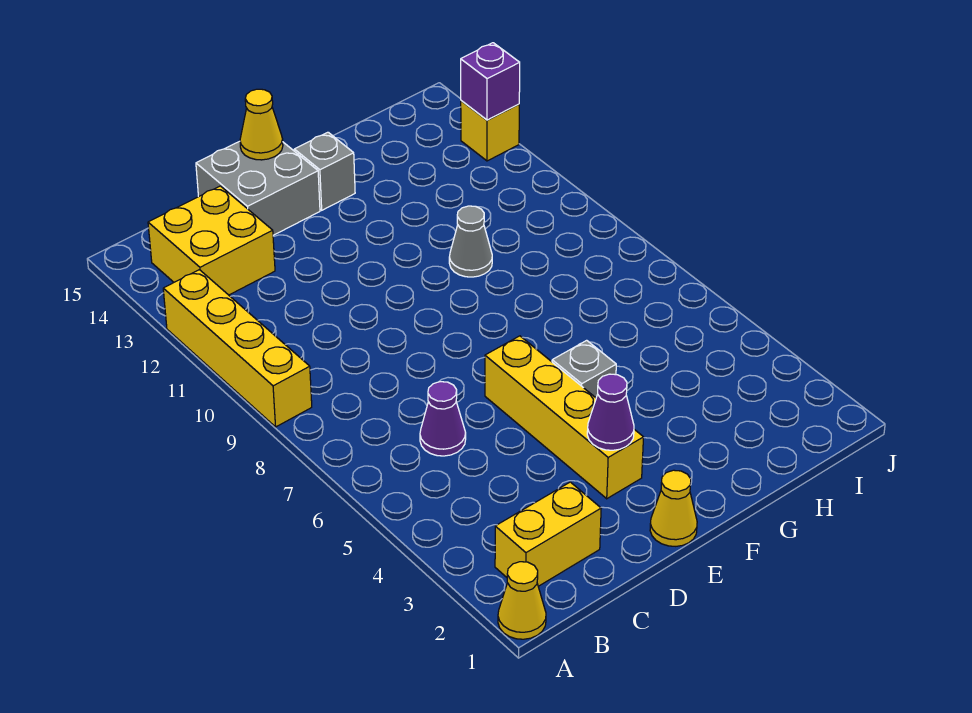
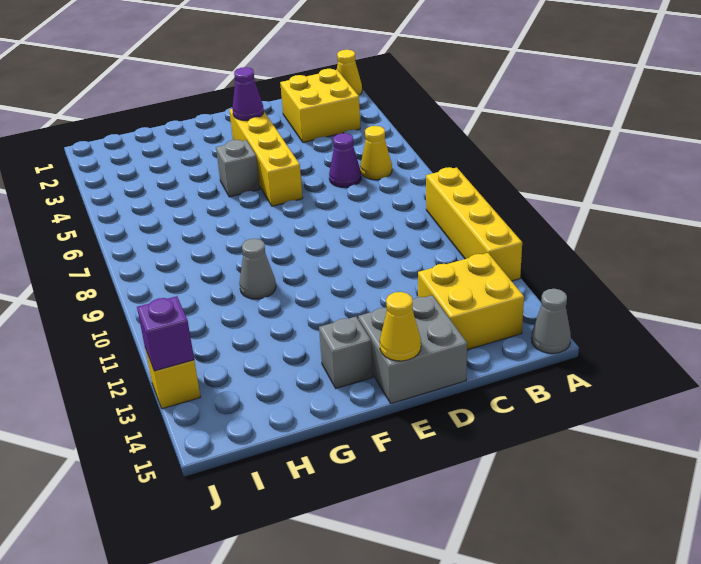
none -> grey 1x1 cone [531,289,571,353]
yellow 1x2 brick [495,482,601,586] -> yellow 2x2 brick [280,69,360,142]
yellow 1x1 cone [650,470,697,546] -> yellow 1x1 cone moved to [360,126,392,180]

